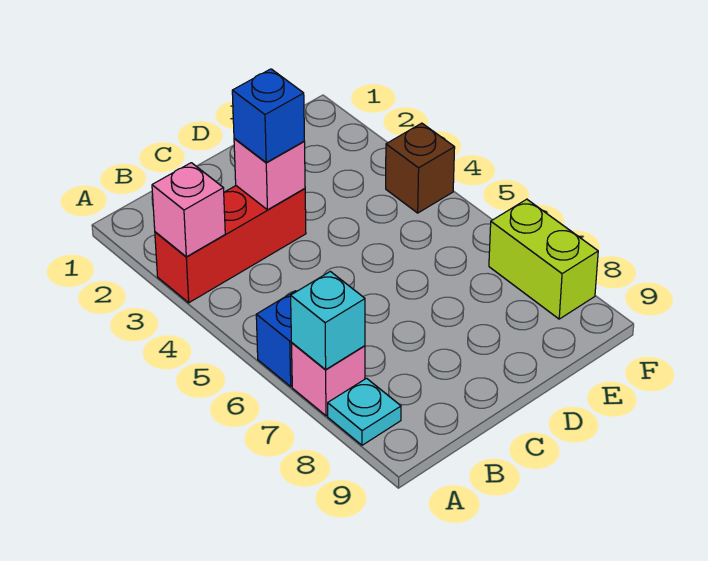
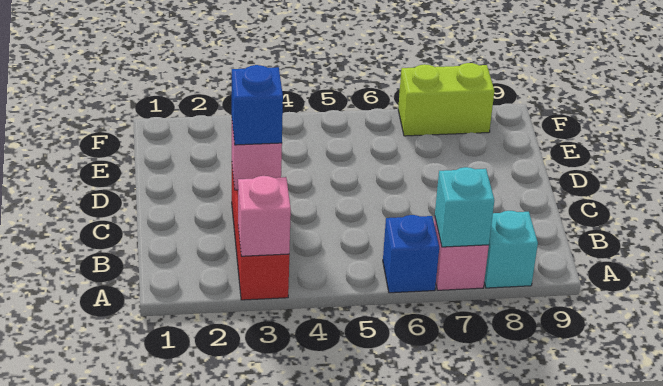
cyan 1x1 plate [328,378,401,445] -> cyan 1x1 brick [484,211,538,288]
brown 1x1 brick [386,123,455,213] -> none

